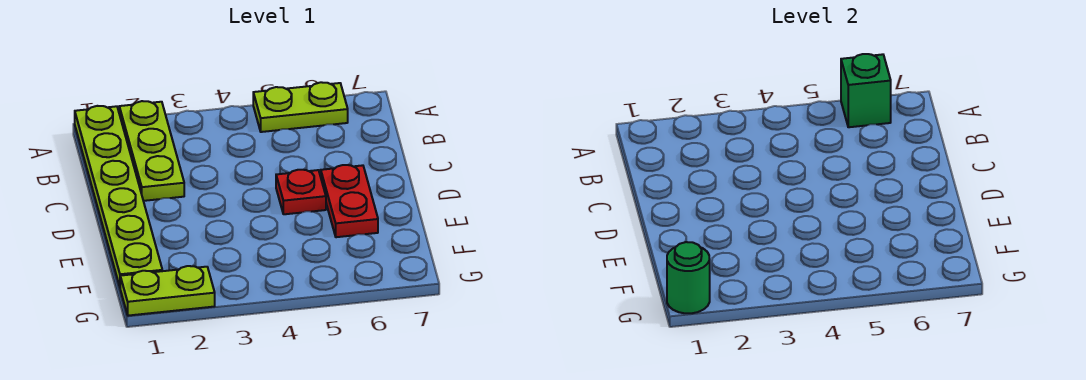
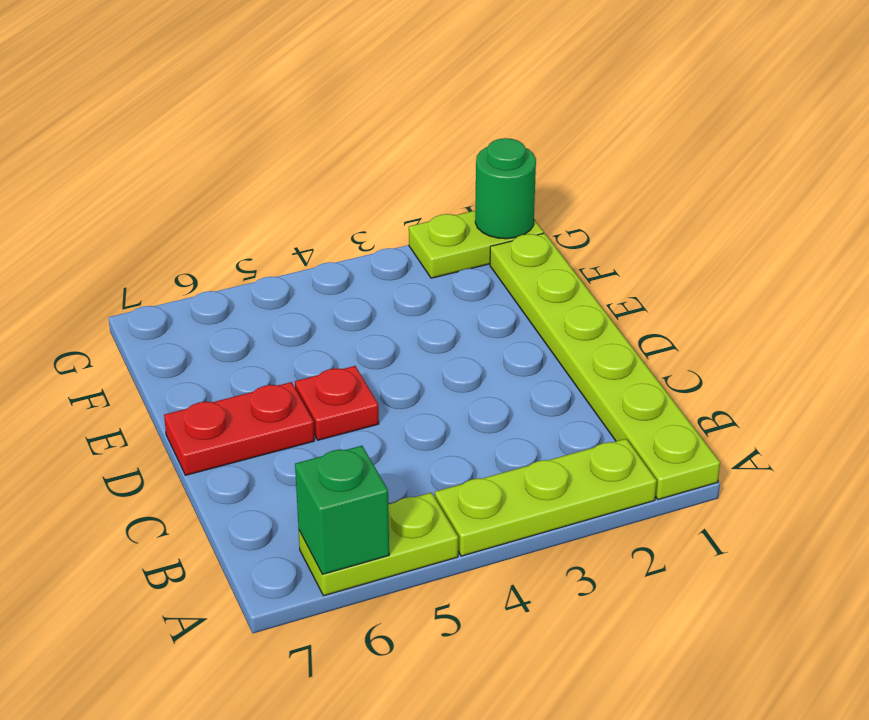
lime 1x3 plate [119,101,184,201] -> lime 1x3 plate turned to [435,439,657,556]
red 1x2 plate [321,165,378,237] -> red 1x2 plate turned to [164,382,314,475]

